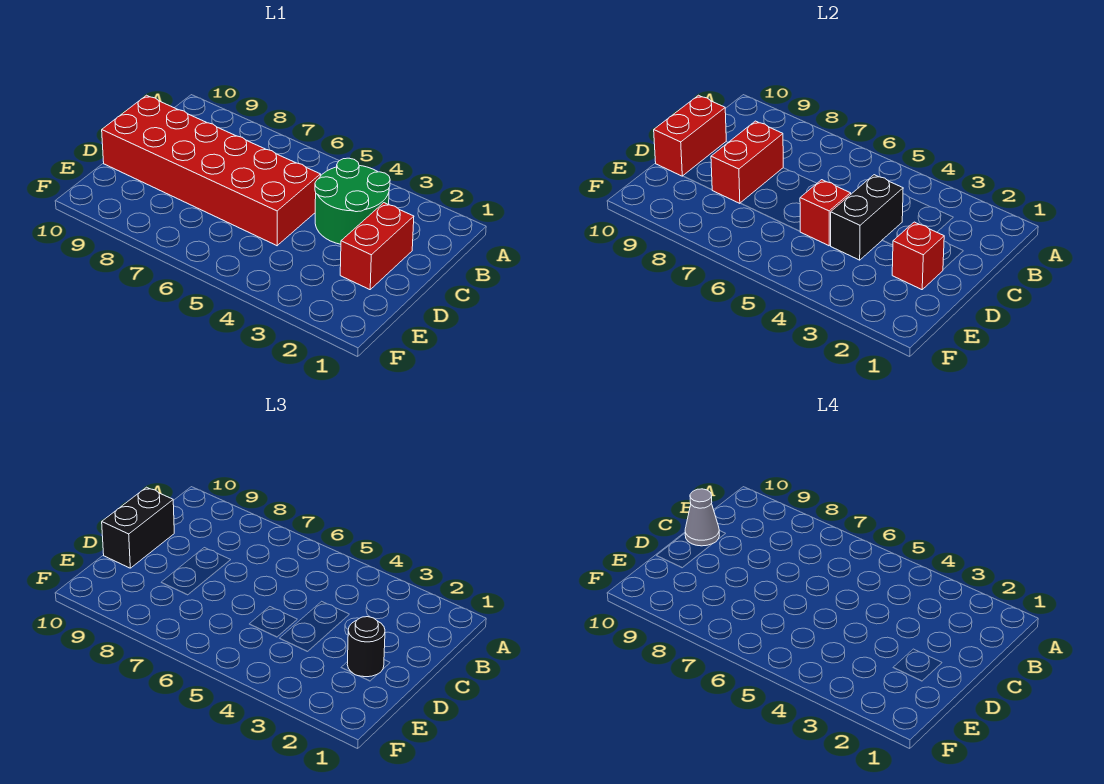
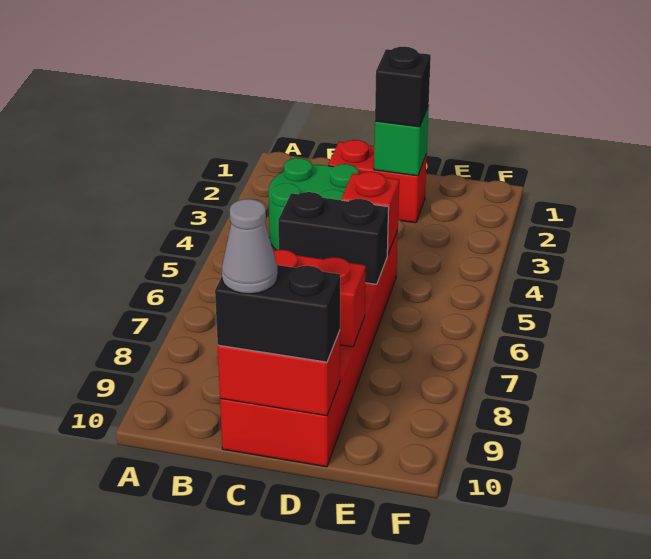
black 1x2 brick [831,175,903,260] -> black 1x2 brick moved to [278,192,389,284]
red 1x1 brick [892,222,944,290] -> green 1x1 brick [374,106,429,176]
black 1x1 round brick [347,617,385,677] -> black 1x1 brick [375,47,431,127]

